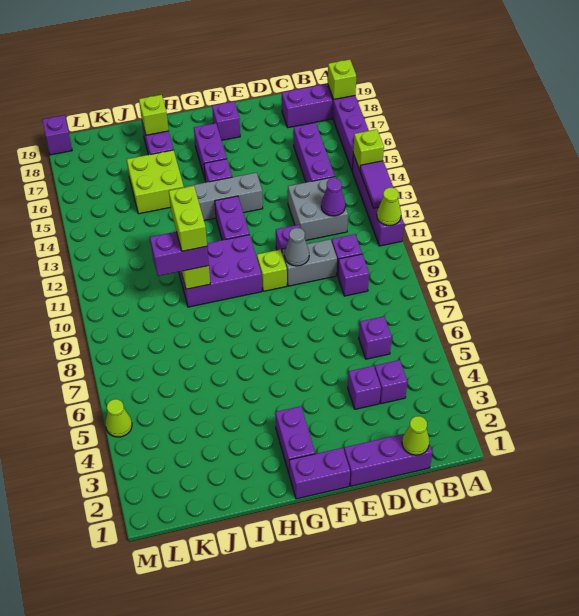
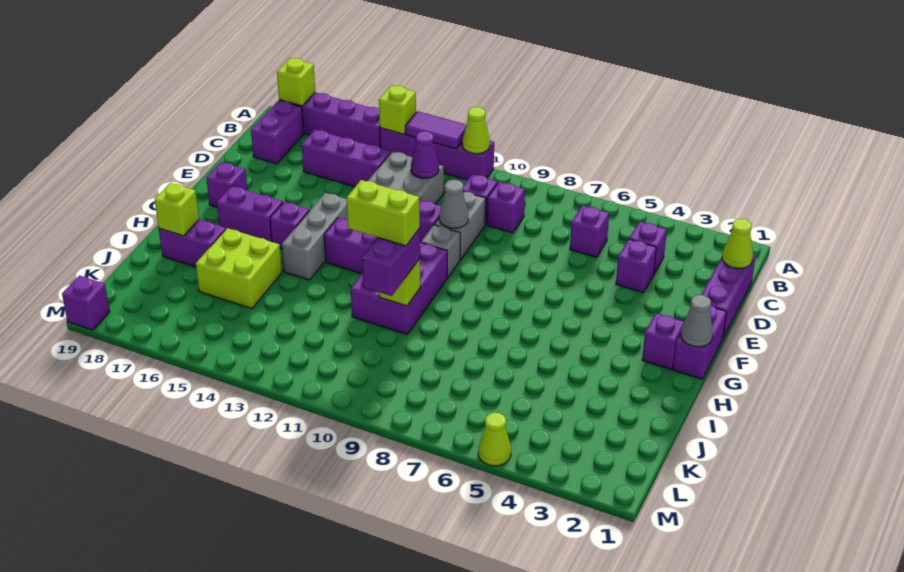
lime 1x1 brick [257,250,287,291] -> grey 1x1 brick [421,225,460,278]
none -> grey 1x1 cone [681,295,713,347]
purple 1x2 brick [275,406,315,473] -> purple 1x1 brick [642,313,684,369]

